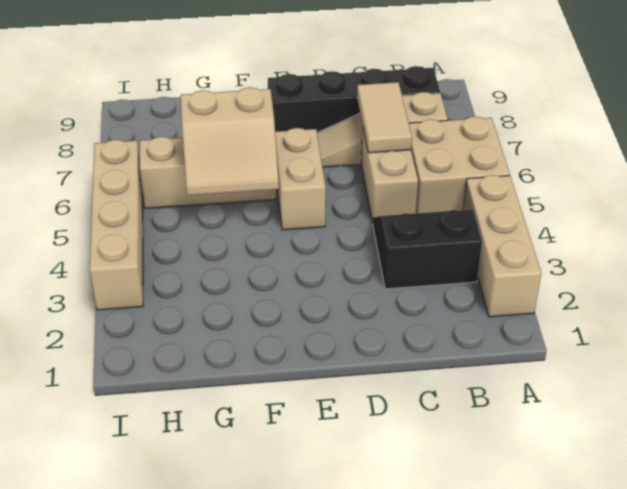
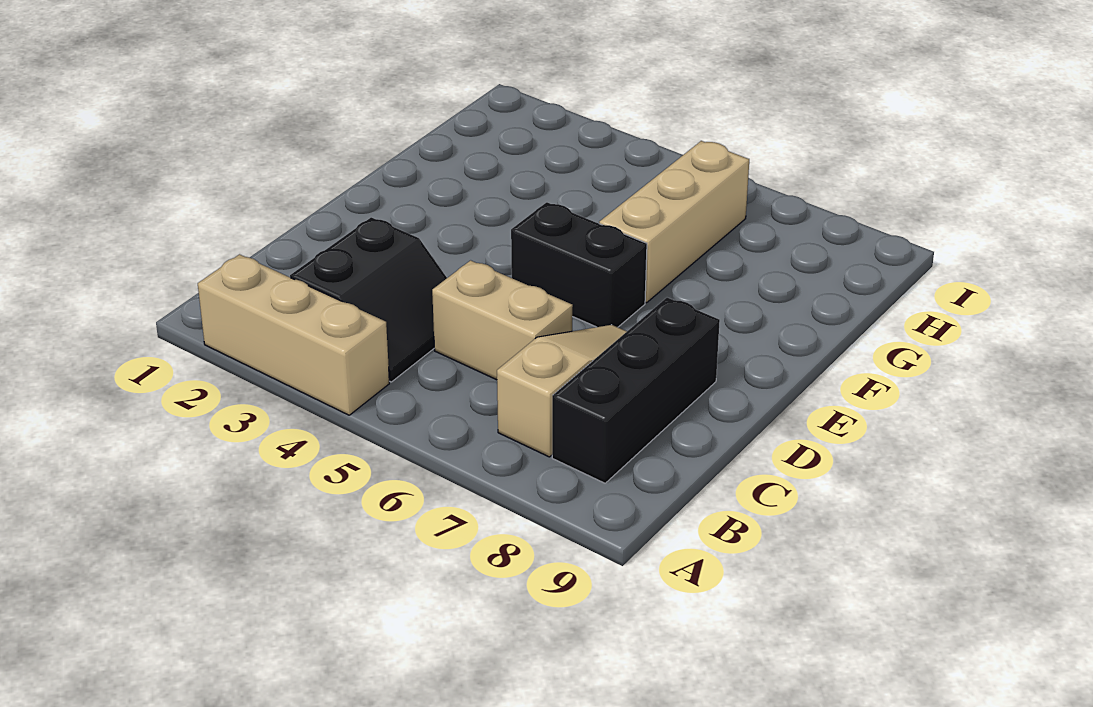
tan 2x2 brick [409,116,510,213] -> none
black 1x4 brick [268,66,440,132] -> black 1x3 brick [552,298,720,483]
tan 1x2 tile [357,82,412,153] -> none
tan 1x2 brick [275,128,326,230] -> black 1x2 brick [511,202,647,327]
tan 2x2 slope [181,87,279,196] -> none
tan 1x4 brick [90,140,143,310] -> none

